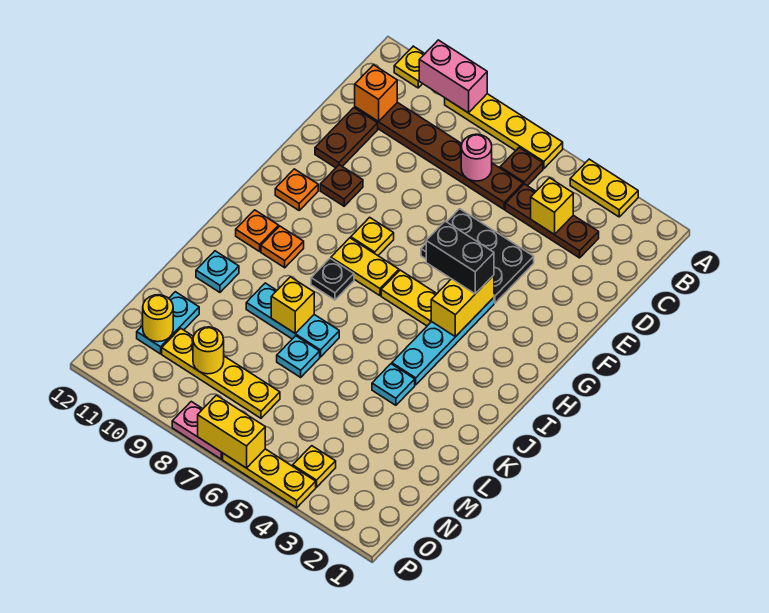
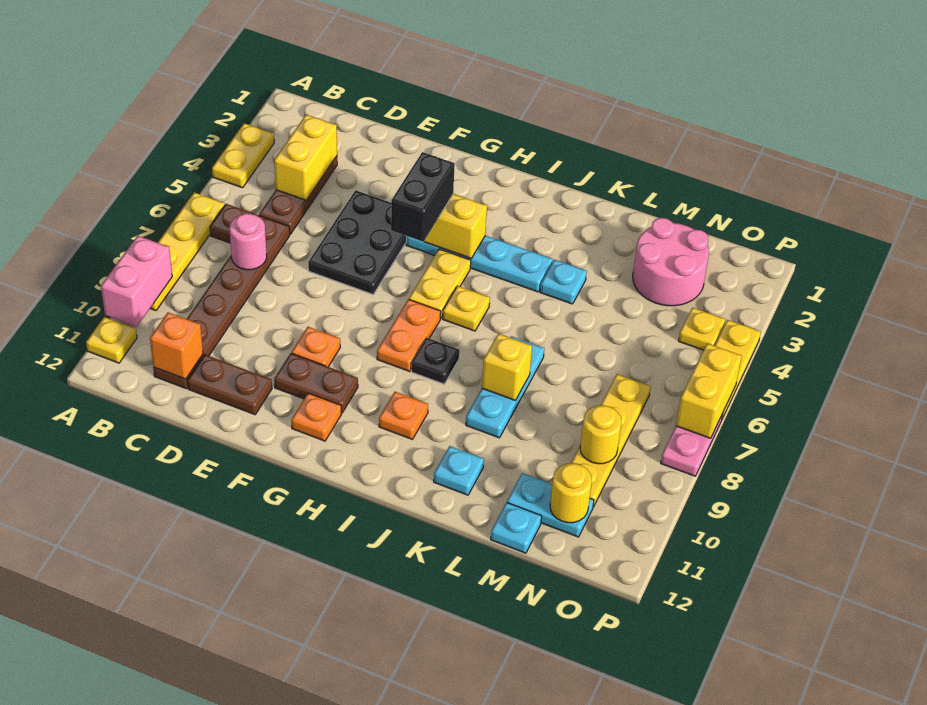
yellow 1x1 brick [531,178,573,235] -> yellow 1x2 brick [274,115,337,200]
brown 1x1 plate [320,165,363,206] -> brown 1x2 plate [274,353,358,413]
yellow 1x1 plate [351,217,394,255] -> yellow 1x1 plate moved to [443,286,490,331]
yellow 1x2 plate [331,238,399,296] -> orange 1x2 plate [377,299,441,371]
orange 1x1 plate [236,210,279,251] -> orange 1x1 plate moved to [292,327,340,367]
cyan 1x1 plate [277,336,320,377] -> cyan 1x1 plate moved to [491,502,542,553]
none -> pink 2x2 round brick [633,218,709,306]

